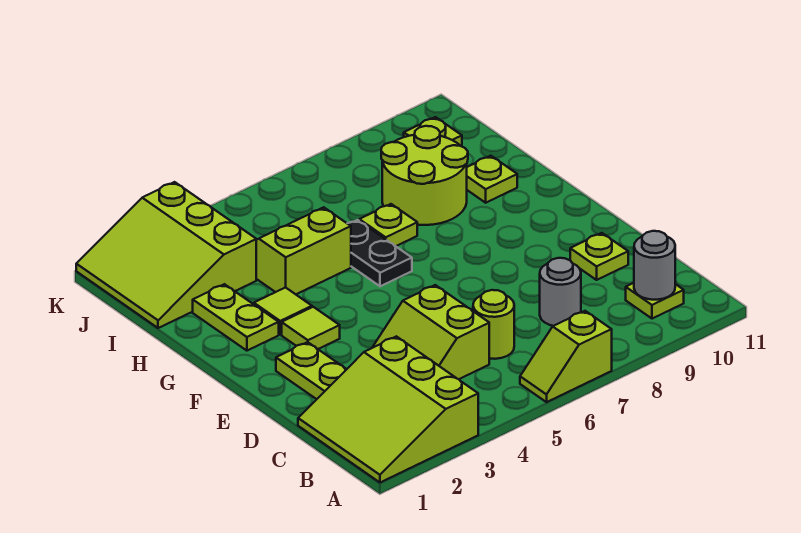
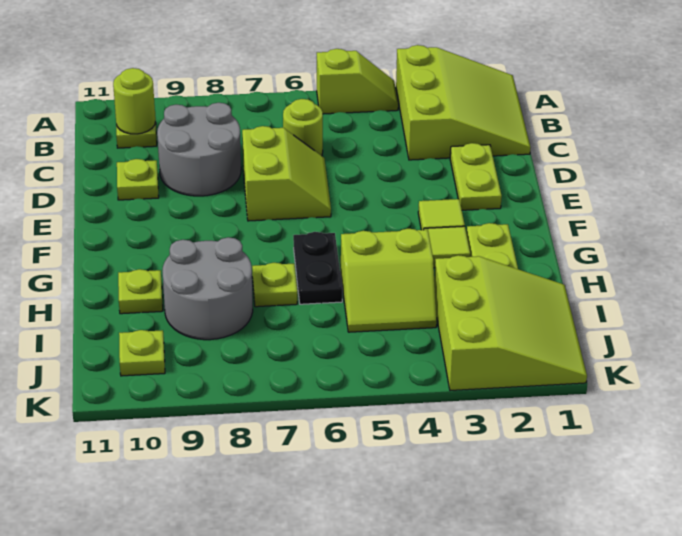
lime 1x2 slope [520,311,612,402] -> lime 1x2 slope moved to [317,49,398,114]
grey 1x1 round brick [634,231,675,300] -> lime 1x1 round brick [113,68,155,134]
lime 2x2 slope [372,285,489,379] -> lime 2x2 slope moved to [242,126,331,221]
grey 1x1 round brick [540,258,581,326] -> grey 2x2 round brick [157,103,241,196]
lime 2x2 round brick [381,126,468,225] -> grey 2x2 round brick [162,237,253,340]

